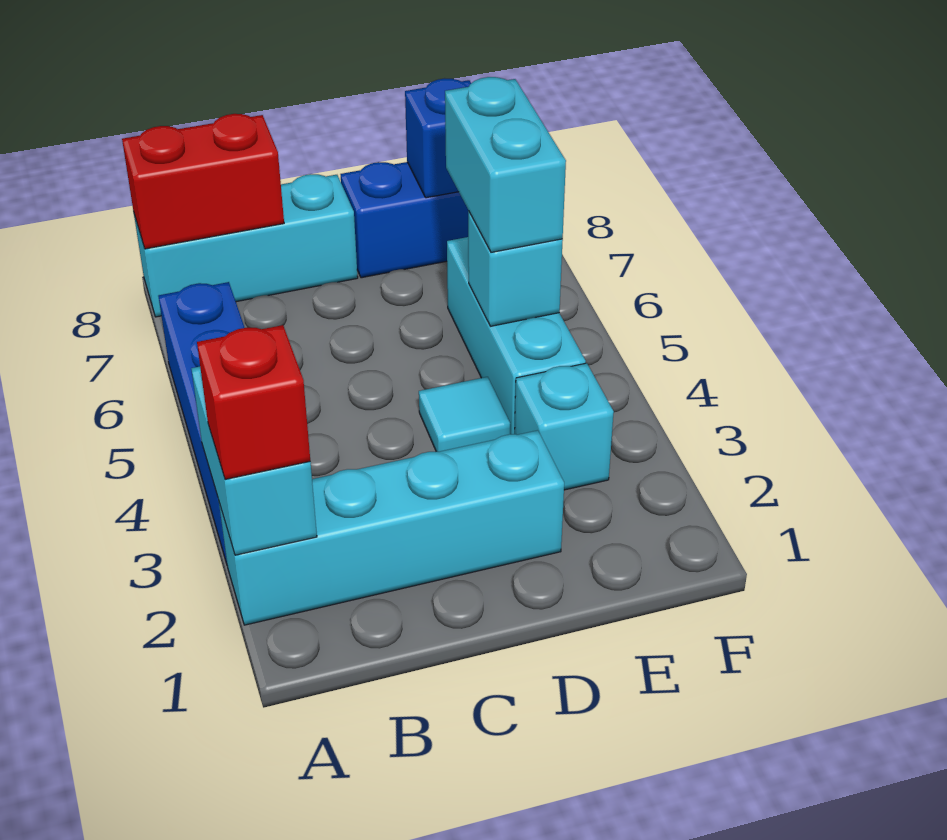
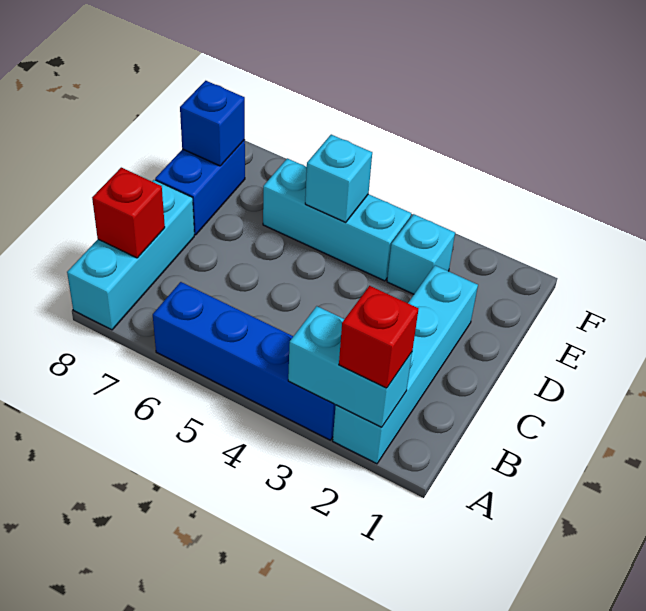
red 1x2 brick [122,114,284,249] -> red 1x1 brick [92,168,165,258]
cyan 1x1 tile [419,377,510,452] -> none
cyan 1x2 brick [445,77,566,252] -> none

